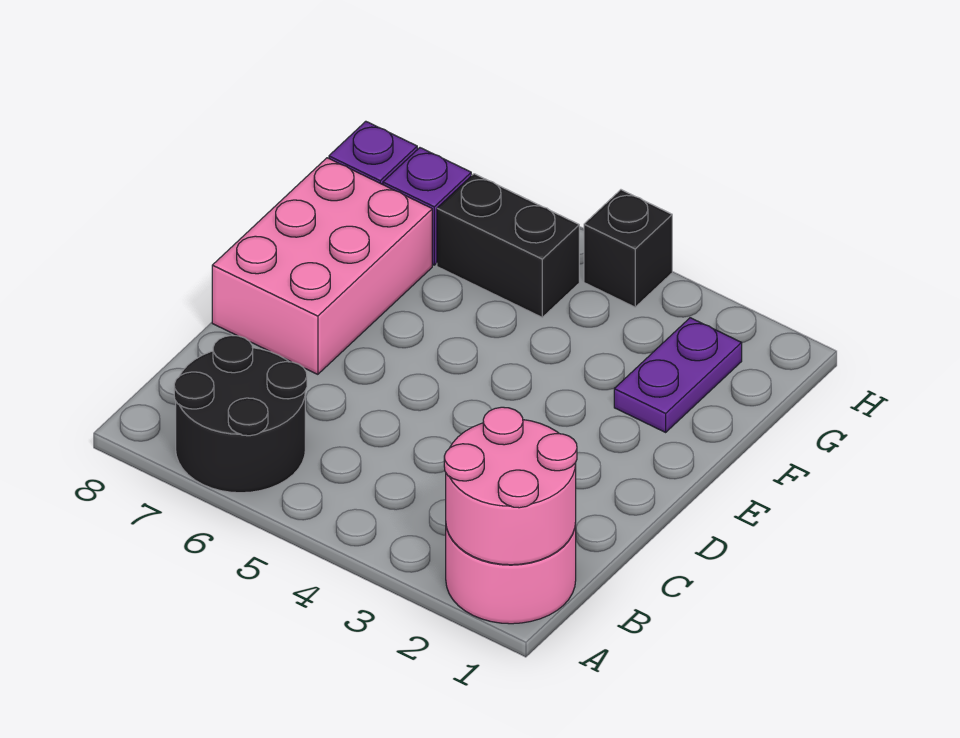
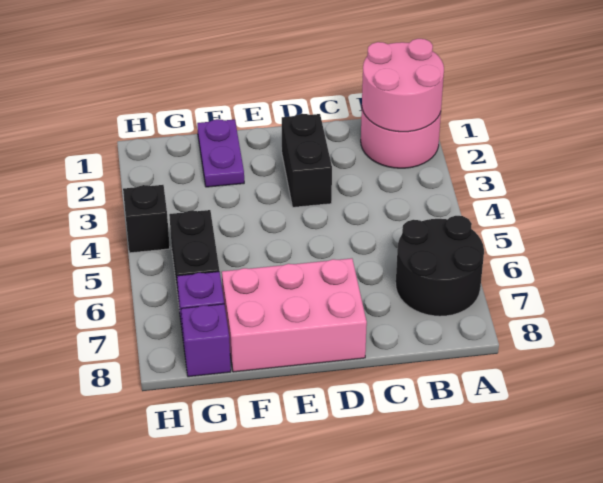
none -> black 1x2 brick [282,114,332,207]
purple 1x2 plate [614,318,742,432] -> purple 1x2 plate turned to [197,119,244,187]

